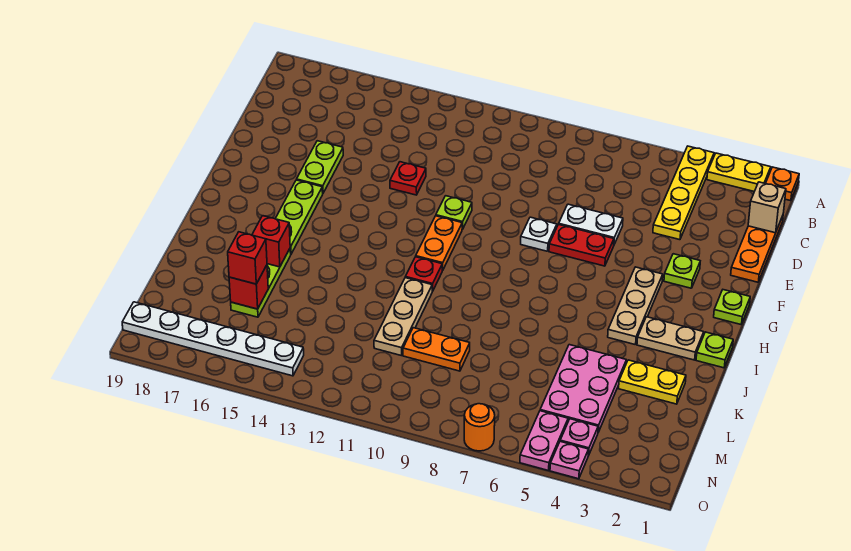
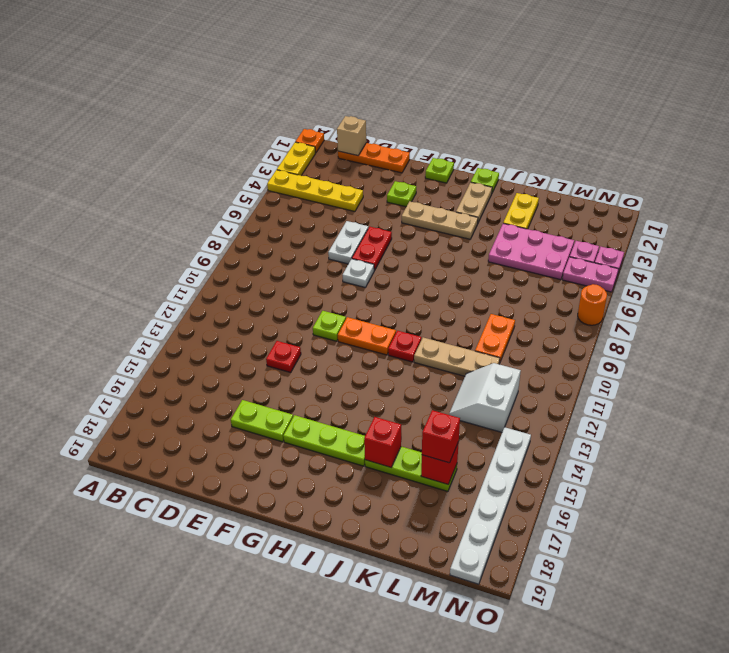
none -> white 2x2 slope [449,363,521,432]

